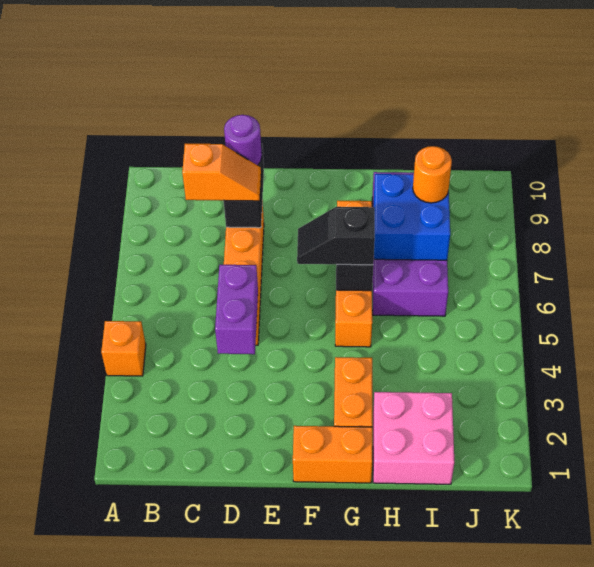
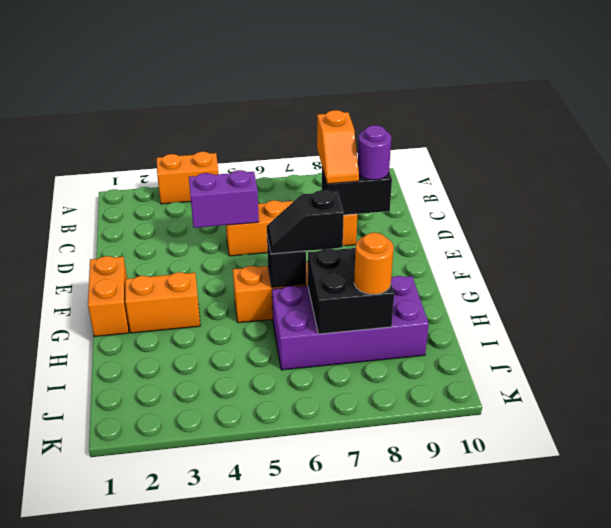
orange 1x1 brick [101,321,146,376] -> orange 1x2 brick [157,152,219,204]
black 1x2 slope [297,207,375,265] -> black 1x2 slope turned to [267,190,344,254]
pink 2x2 brick [373,392,454,484] -> none
blue 2x2 brick [374,174,450,260] -> black 2x2 brick [308,248,394,334]

